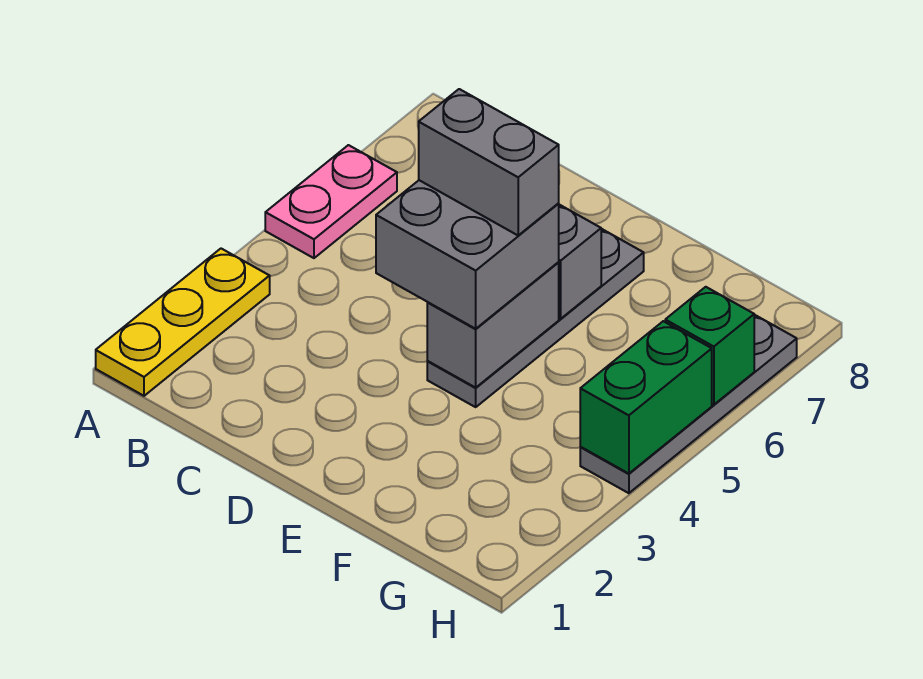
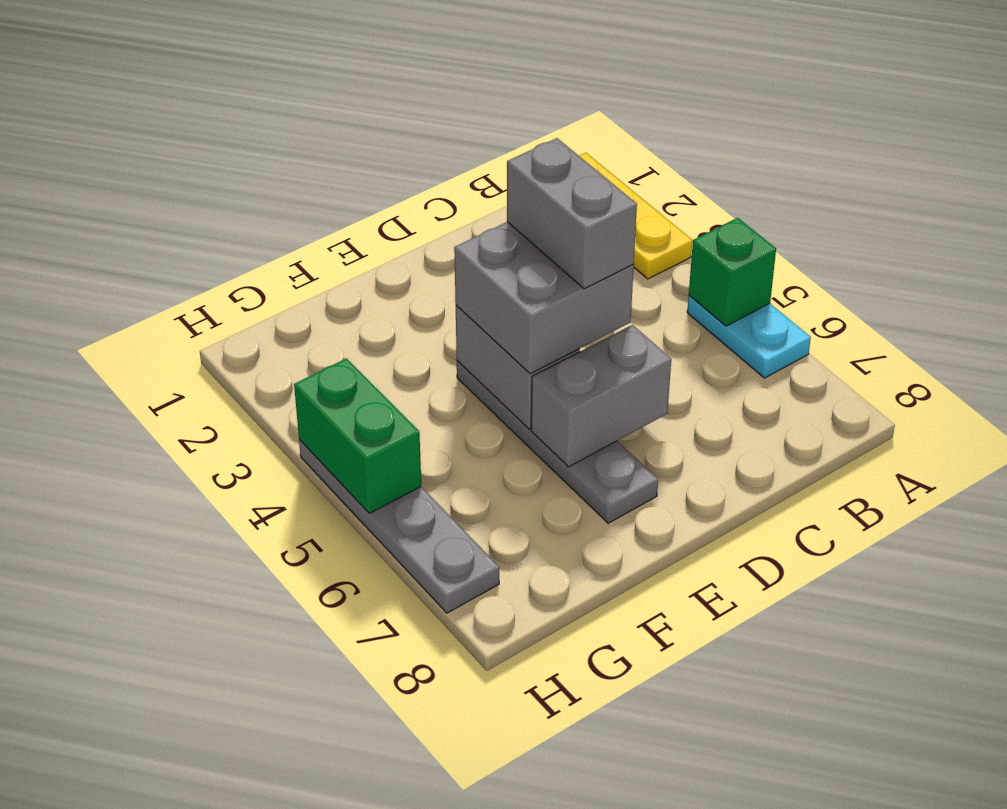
pink 1x2 plate [265,145,397,258] -> cyan 1x2 plate [687,296,811,378]
grey 1x2 brick [419,89,559,235] -> grey 1x2 brick turned to [507,138,637,289]
green 1x1 brick [665,287,754,405] -> green 1x1 brick moved to [689,218,776,326]

